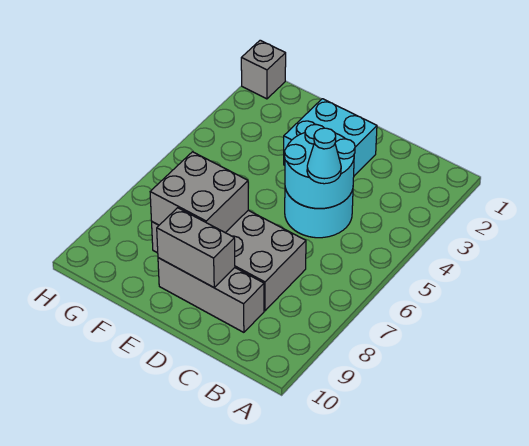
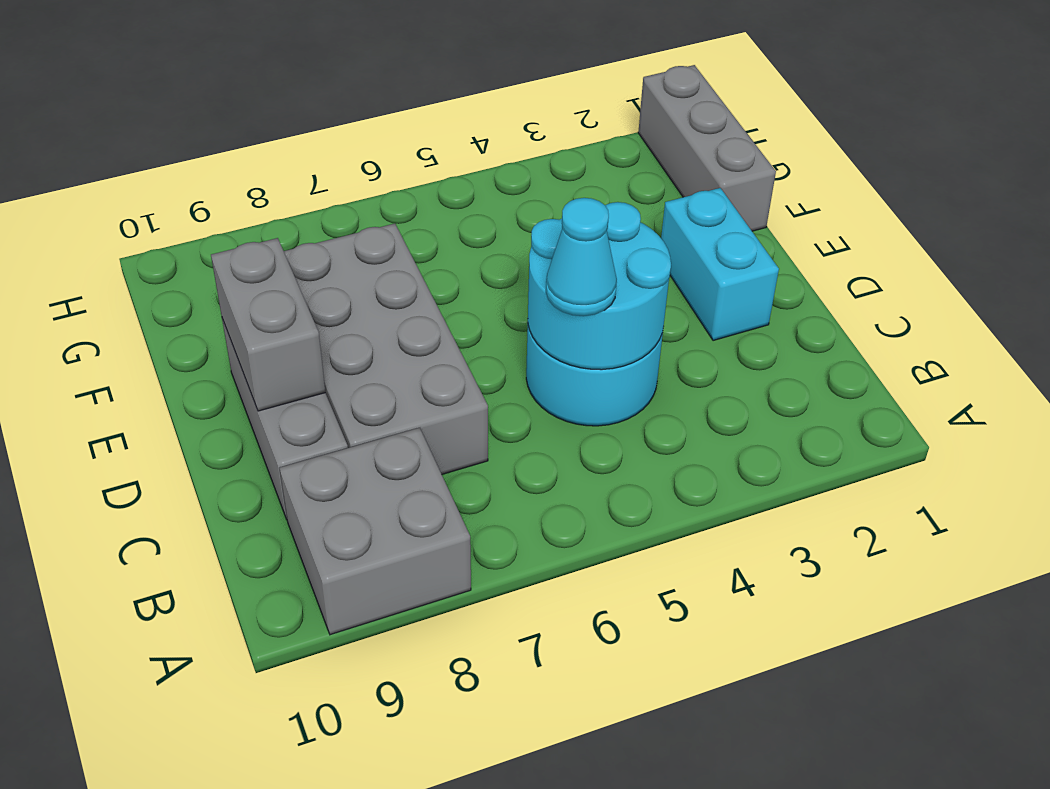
cyan 2x2 brick [284,99,377,176] -> cyan 1x2 brick [661,188,779,341]
grey 2x2 brick [150,152,248,233] -> grey 2x2 brick moved to [280,428,471,635]
grey 1x1 brick [241,40,286,99] -> grey 1x3 brick [638,65,776,231]

